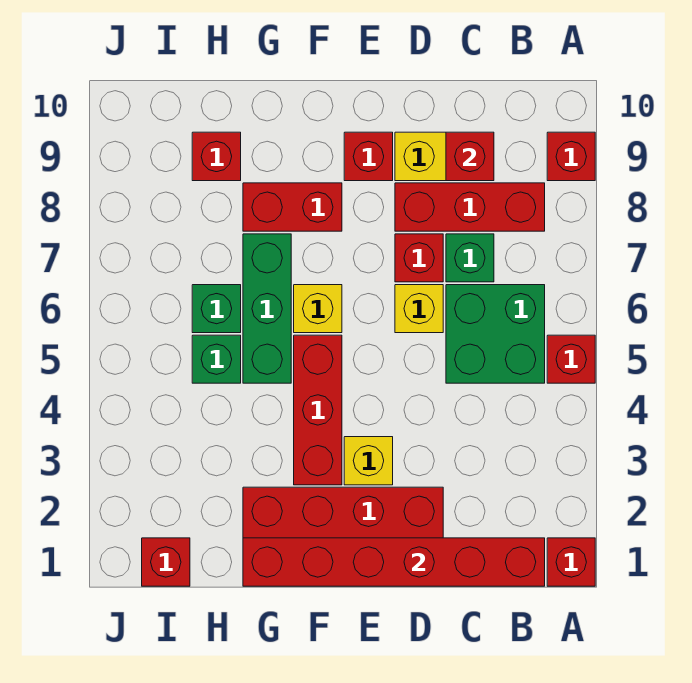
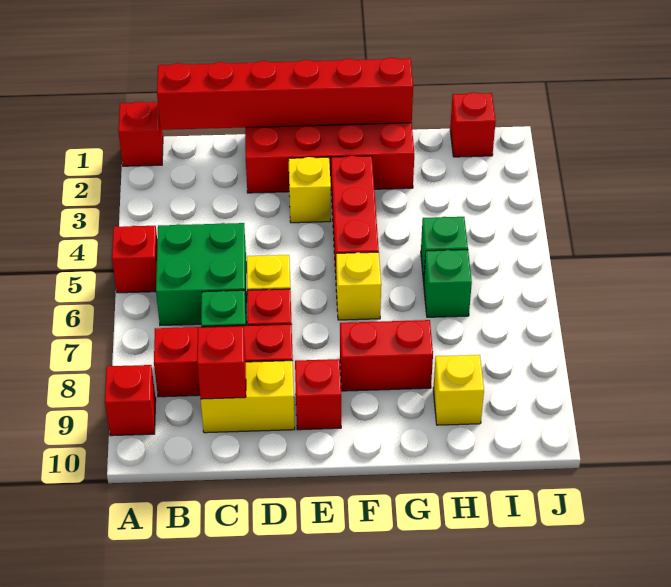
green 1x3 brick [243,234,291,383] -> none
red 1x1 brick [192,132,241,181] -> yellow 1x1 brick [433,355,484,425]

